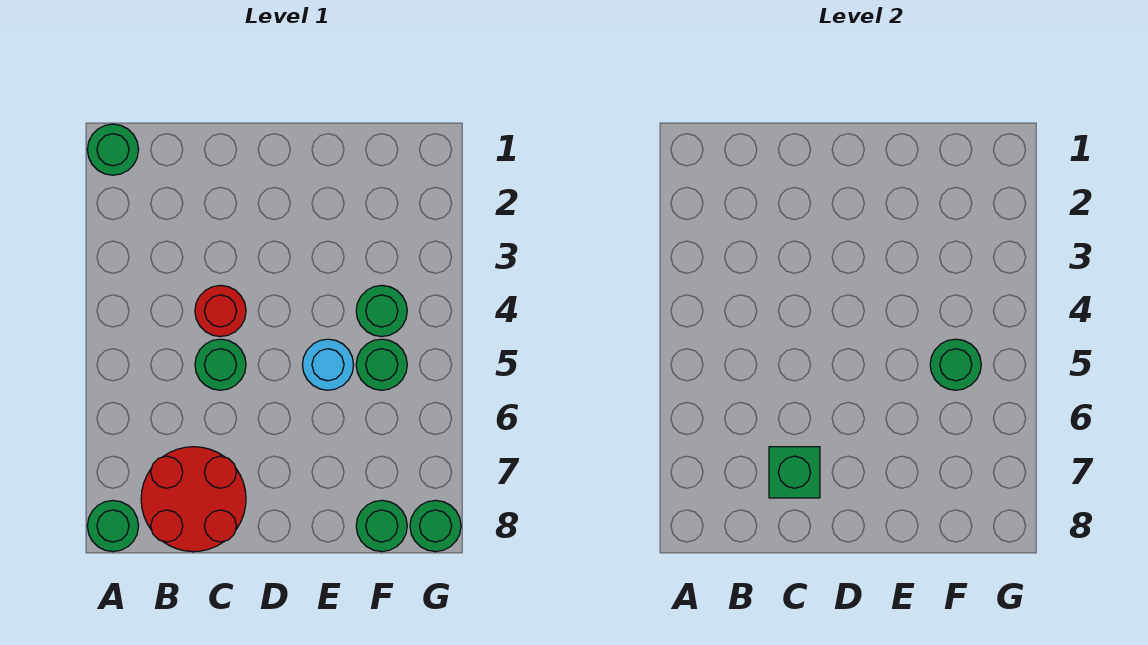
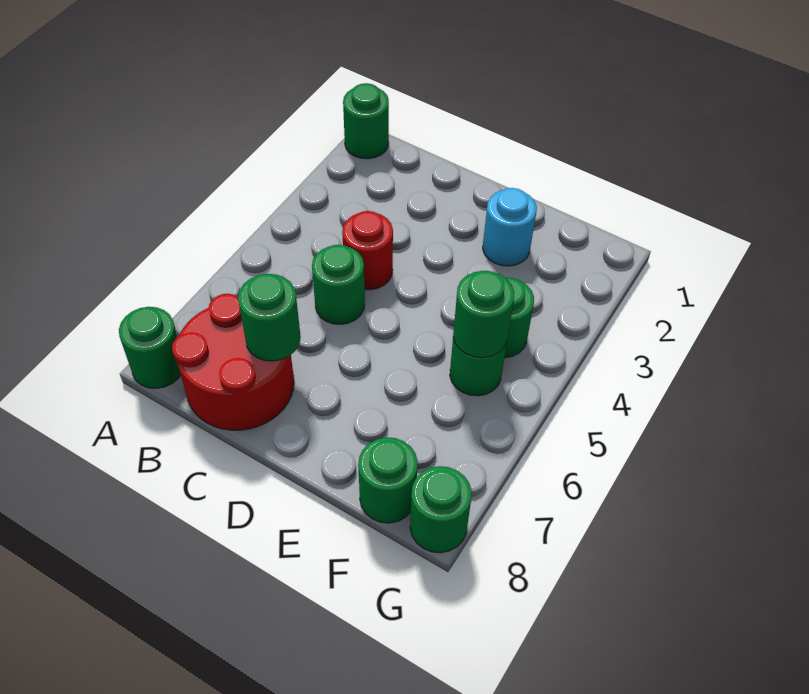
green 1x1 brick [769,447,820,498] -> green 1x1 round brick [238,274,301,361]
cyan 1x1 round brick [302,339,354,390] -> cyan 1x1 round brick moved to [483,188,537,266]

